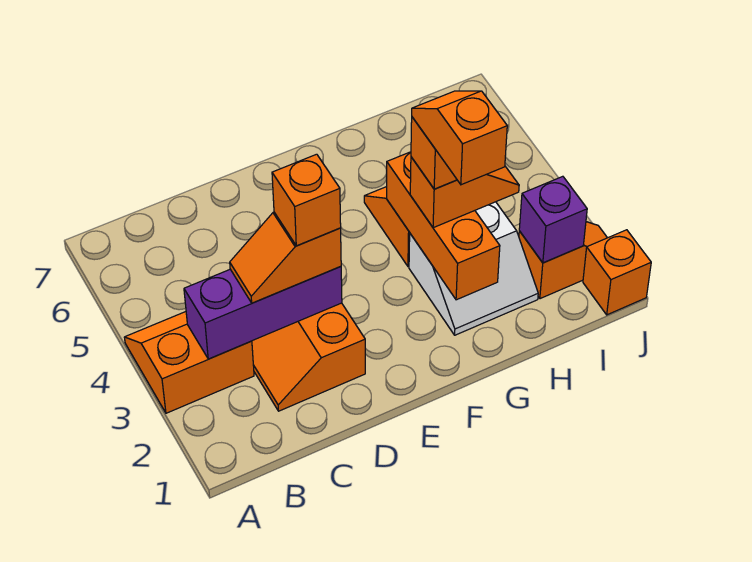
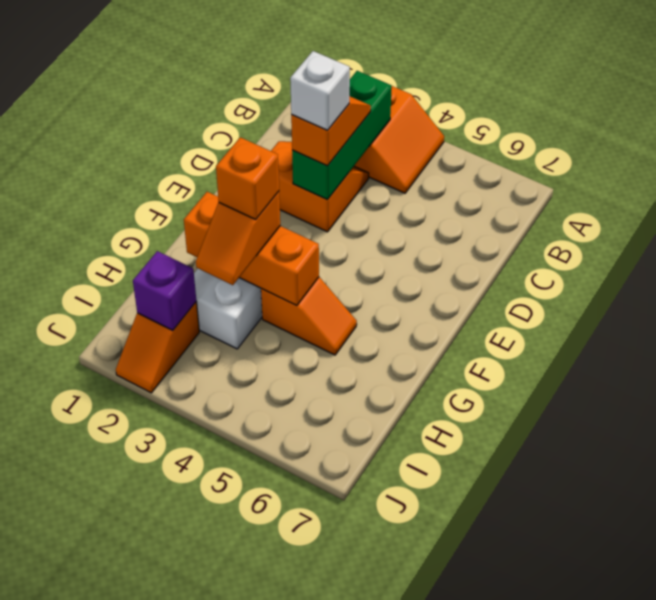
purple 1x3 brick [184,267,342,359] -> green 1x3 brick [292,71,392,200]
orange 1x1 brick [272,154,341,246] -> white 1x1 brick [290,51,350,130]
orange 1x2 slope [412,91,507,185] -> none
orange 1x1 brick [583,230,651,315] -> none

